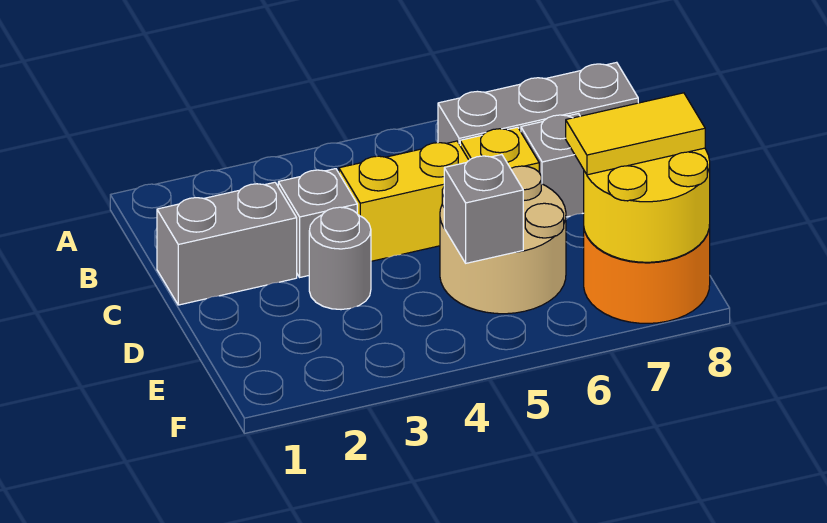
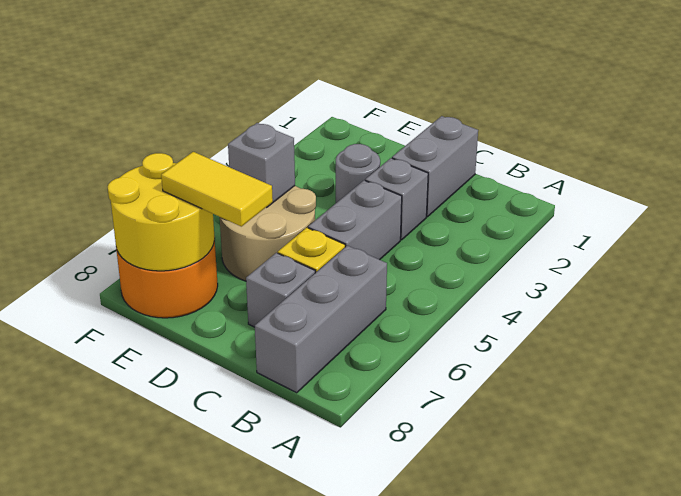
yellow 1x2 brick [339,141,469,261] -> grey 1x2 brick [308,180,402,260]
yellow 1x2 tile [566,93,705,175] -> yellow 1x2 tile turned to [161,152,273,227]

